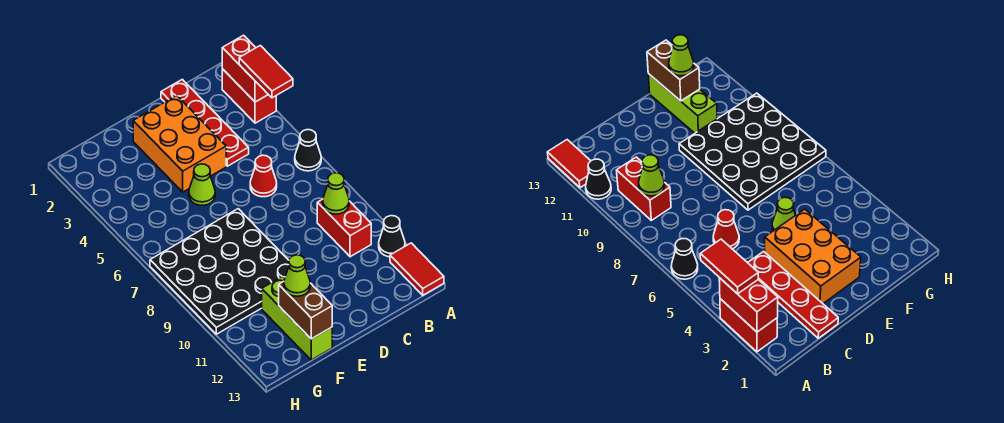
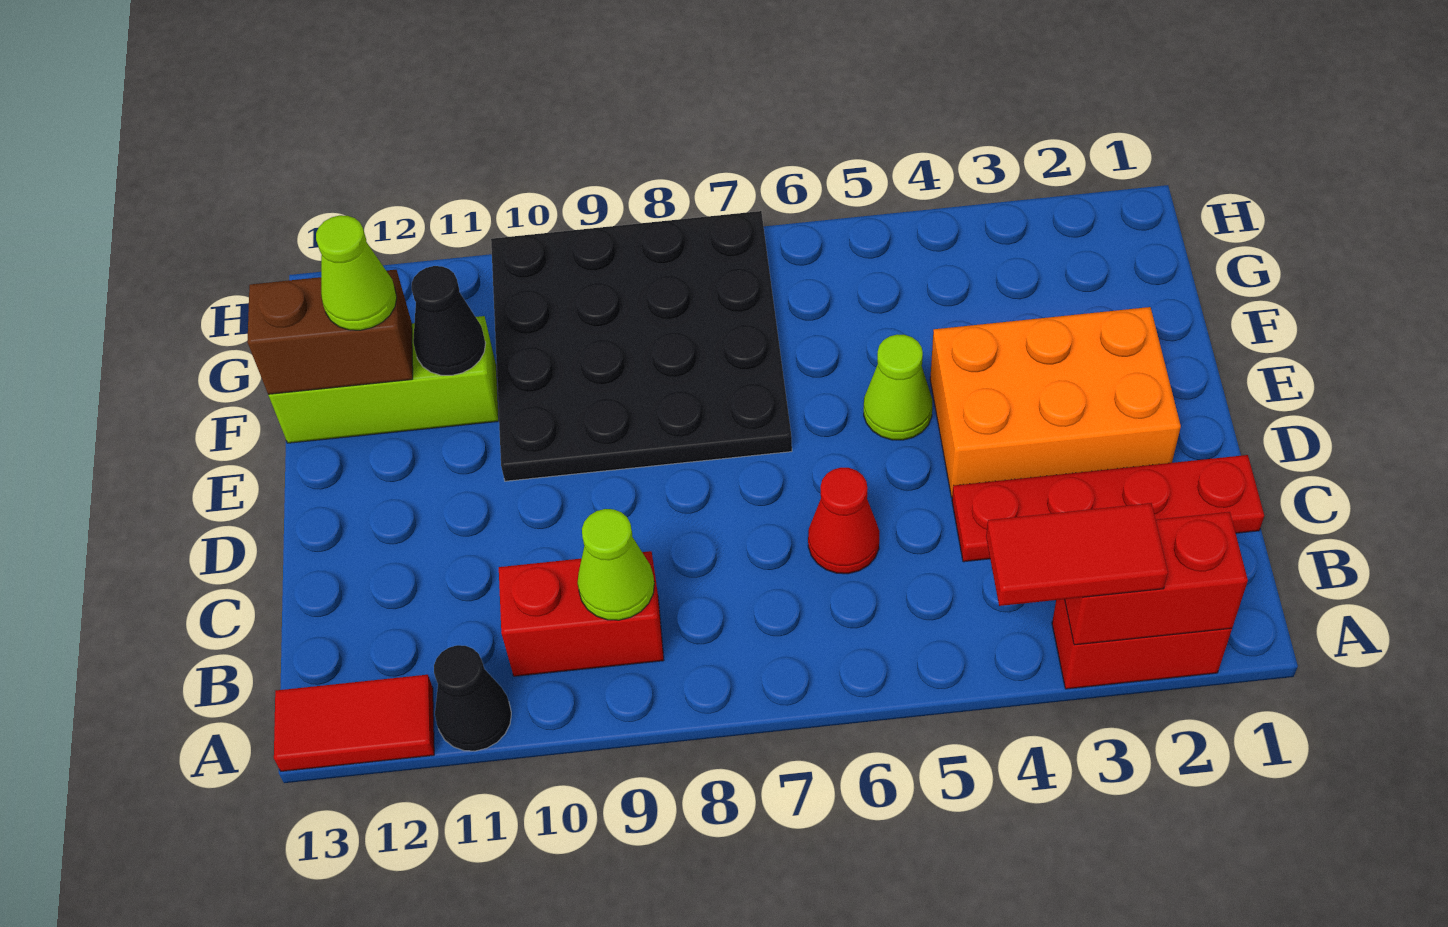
black 1x1 cone [295,130,321,171] -> black 1x1 cone moved to [412,266,486,375]

